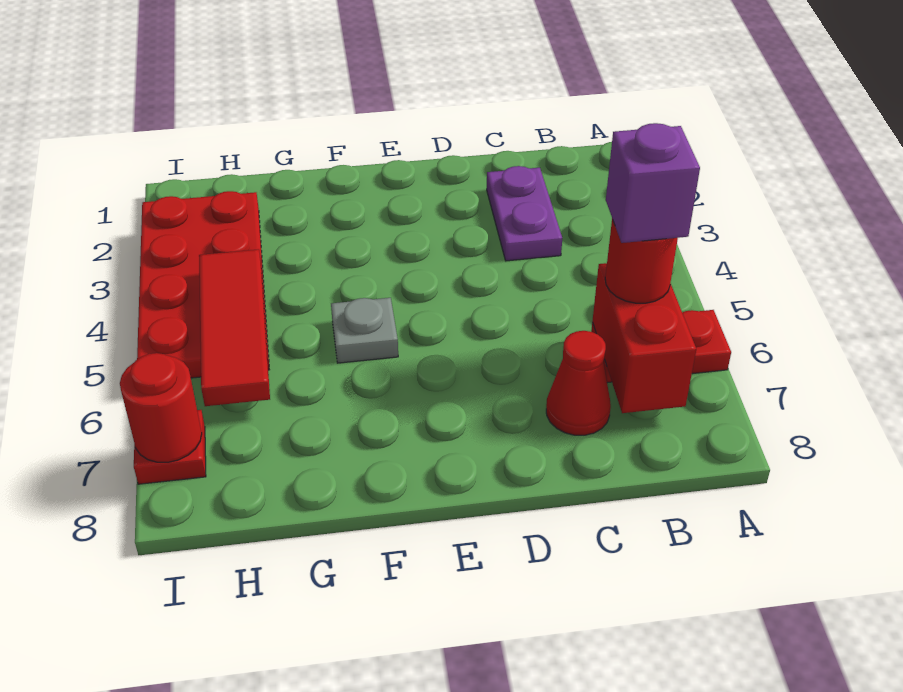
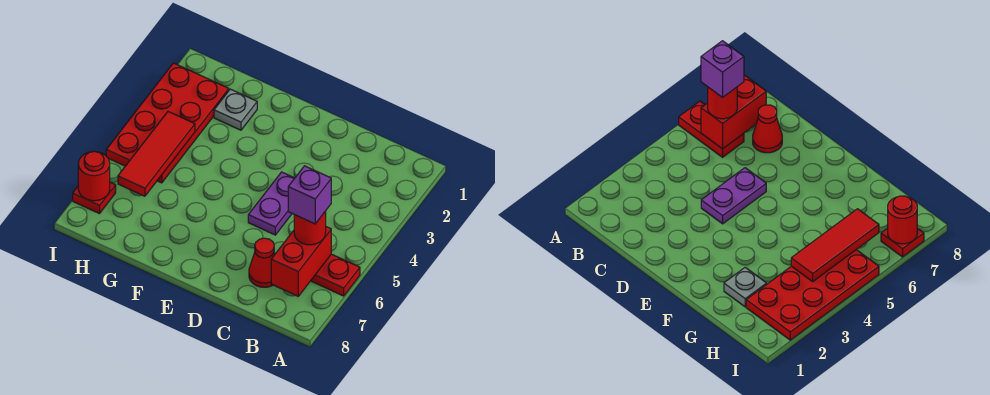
purple 1x2 plate [487,166,562,261] -> purple 1x2 plate moved to [248,172,295,235]
grey 1x1 plate [331,298,398,363] -> grey 1x1 plate moved to [214,89,257,130]

